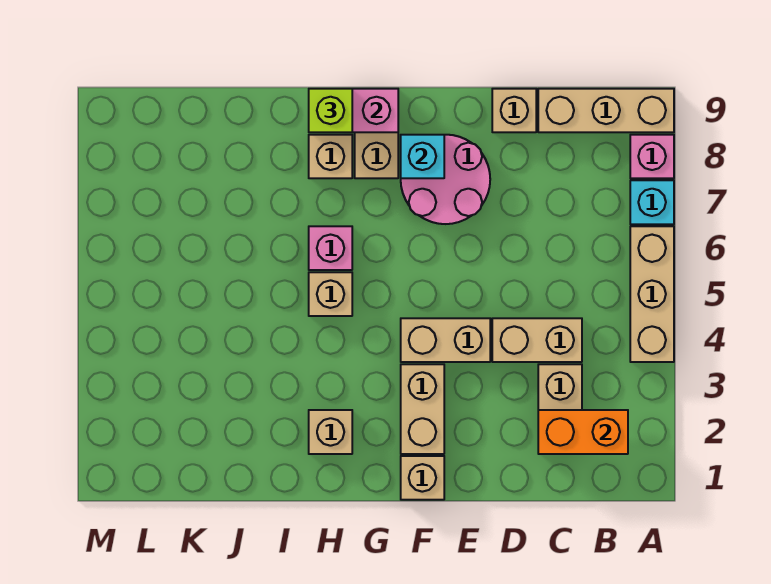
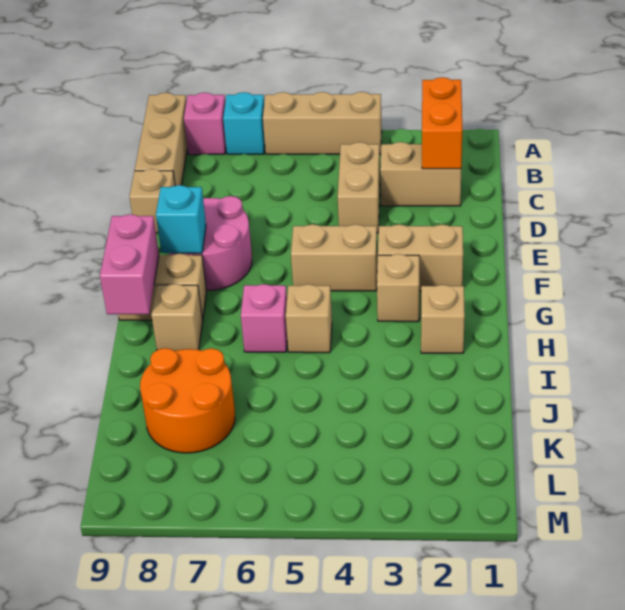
tan 1x2 brick [401,318,490,362] -> tan 1x2 brick turned to [291,224,377,291]
tan 1x1 brick [401,456,444,500] -> tan 1x1 brick moved to [377,254,419,322]
lime 1x1 brick [309,89,352,132] -> none
none -> orange 2x2 round brick [140,348,235,453]

